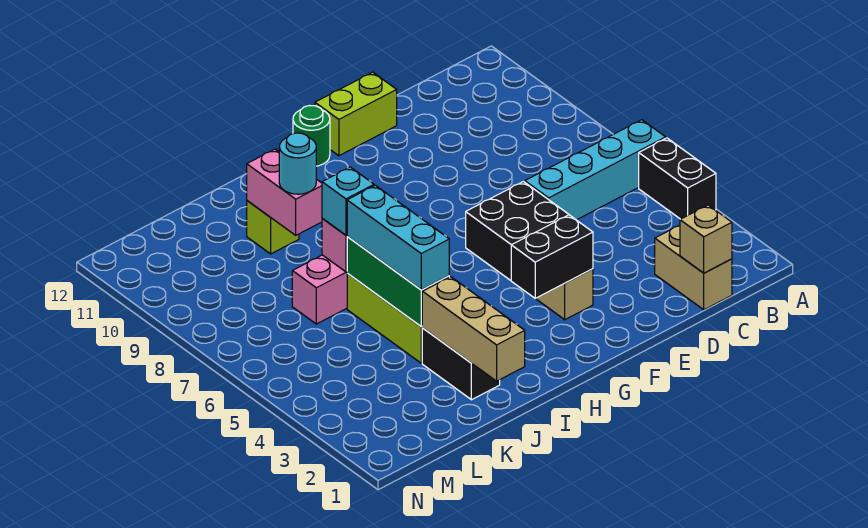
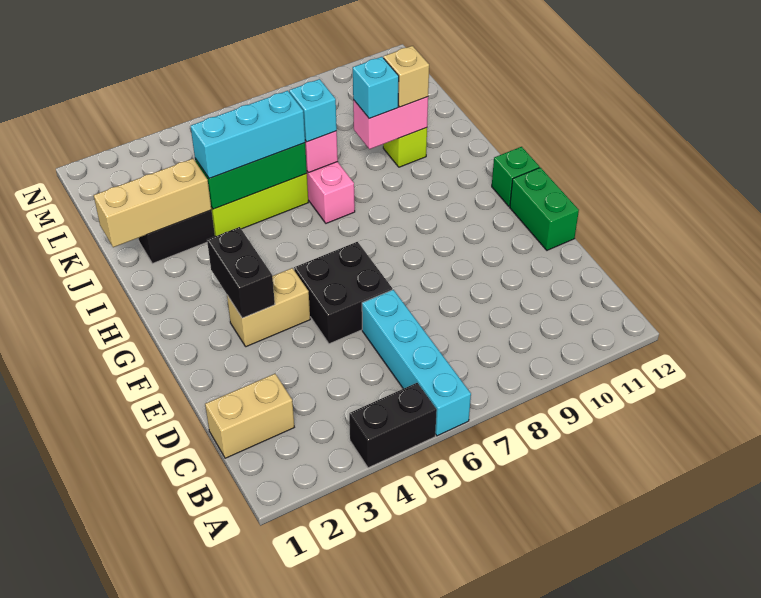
tan 1x1 brick [680,205,732,273] -> tan 1x1 brick moved to [384,46,429,107]
lime 1x2 brick [315,72,397,156] -> green 1x2 brick [510,168,579,250]
green 1x1 round brick [293,106,330,166] -> green 1x1 brick [492,147,540,206]
cyan 1x1 round brick [279,133,316,194] -> cyan 1x1 brick [353,57,399,119]

